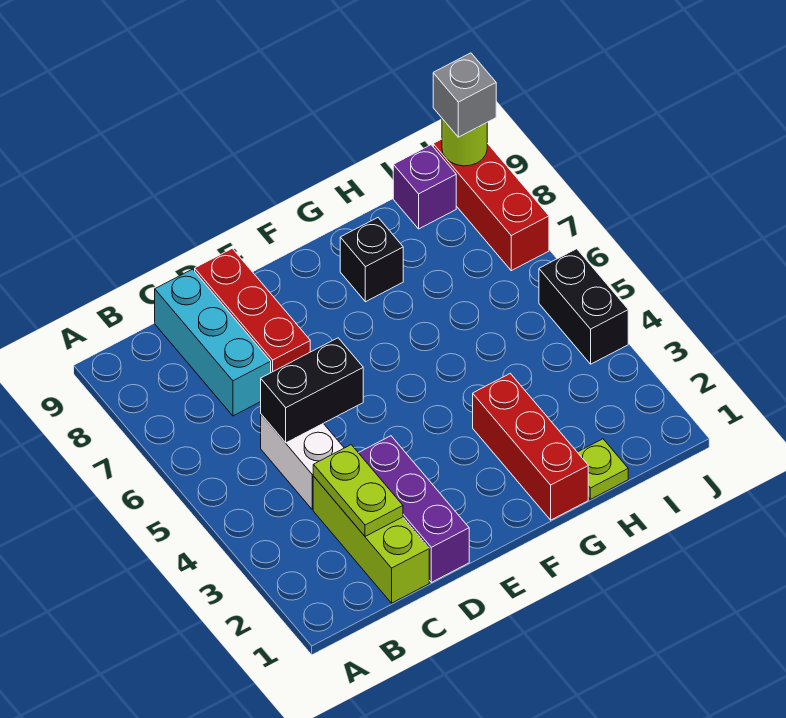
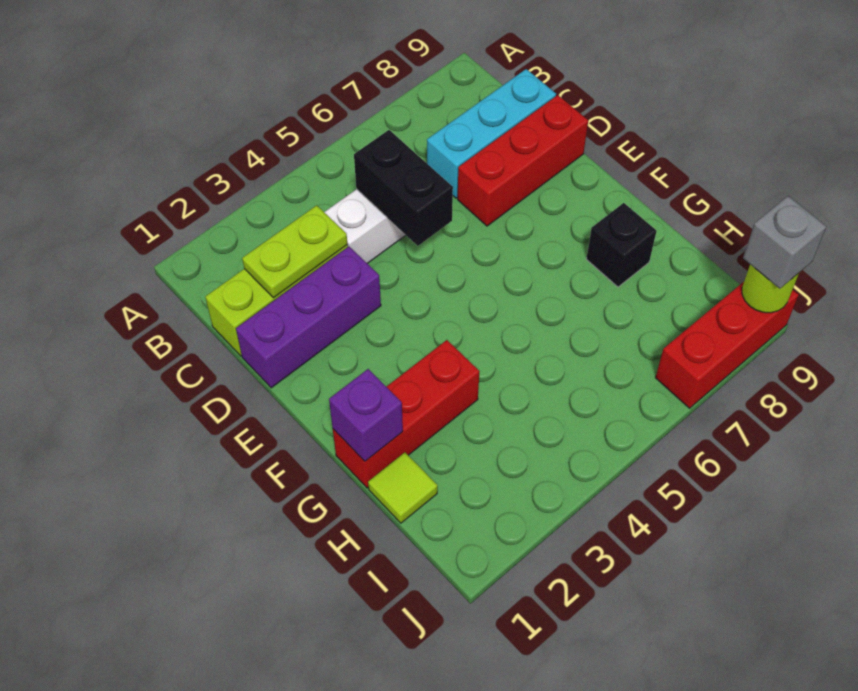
lime 1x1 plate [578,439,628,499] -> lime 1x1 tile [368,452,438,523]
purple 1x1 brick [393,145,456,229] -> purple 1x1 brick moved to [329,369,403,461]
black 1x2 brick [539,249,628,364] -> none

